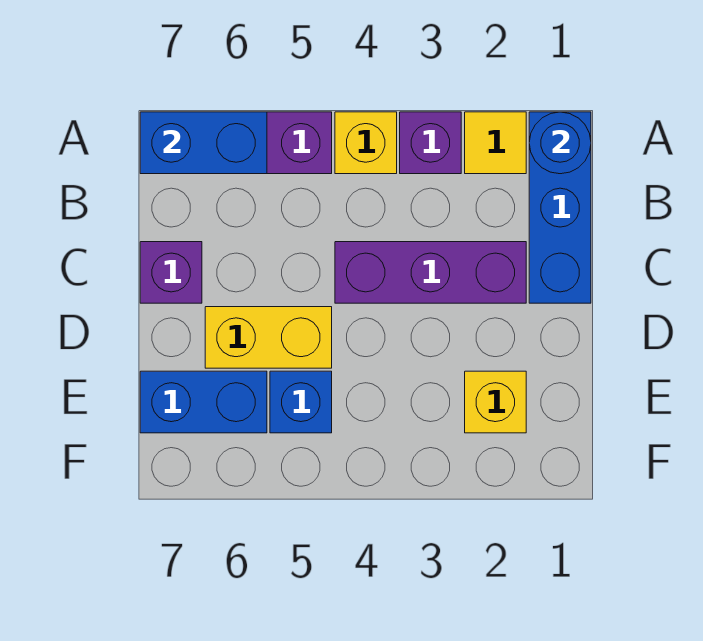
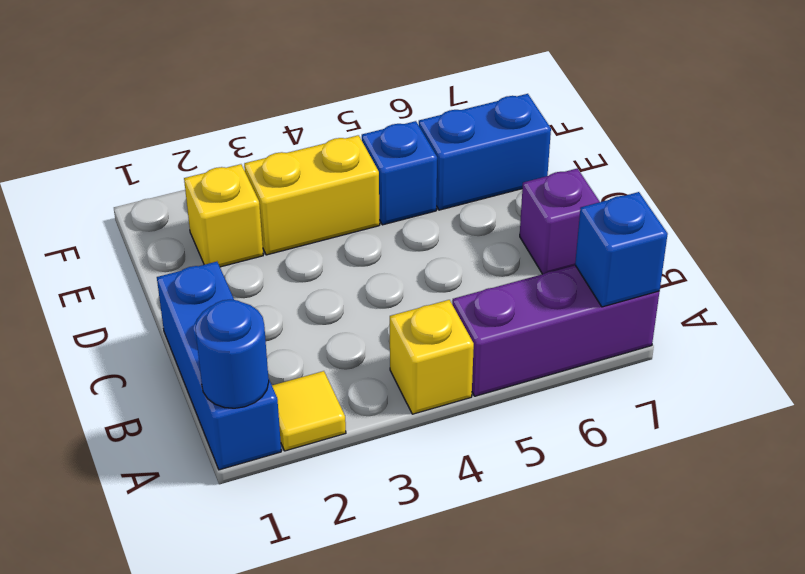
purple 1x1 brick [400,112,461,174] -> none
blue 1x2 brick [140,112,267,174] -> blue 1x1 brick [575,192,668,307]
purple 1x3 brick [335,242,526,303] -> none
yellow 1x2 brick [205,307,332,368] -> yellow 1x2 brick moved to [244,135,380,255]

